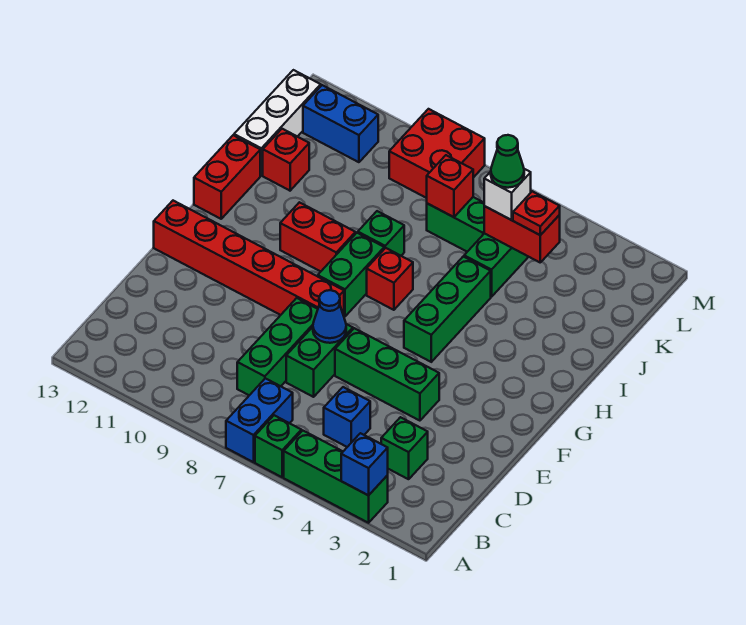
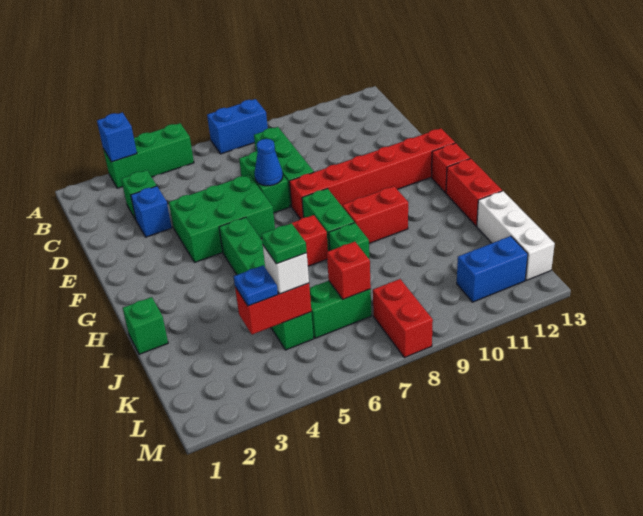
green 1x1 brick [255,415,301,477] -> green 1x1 brick moved to [123,297,168,354]
blue 1x2 brick [226,378,293,462] -> blue 1x2 brick turned to [207,99,268,154]
blue 1x1 brick [324,387,370,447] -> blue 1x1 brick moved to [131,186,172,237]
green 1x3 brick [335,328,439,421] -> green 2x3 brick [169,175,275,262]
red 1x1 brick [263,129,309,191] -> red 1x1 brick moved to [432,143,470,193]
red 1x1 plate [513,191,560,235] -> blue 1x1 plate [234,265,278,306]
green 1x1 cone [491,135,524,188] -> green 1x1 plate [262,223,307,264]
red 2x2 brick [389,109,485,198] -> red 1x2 brick [373,279,433,358]

